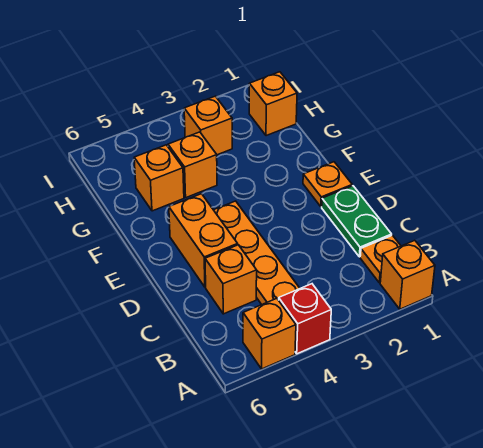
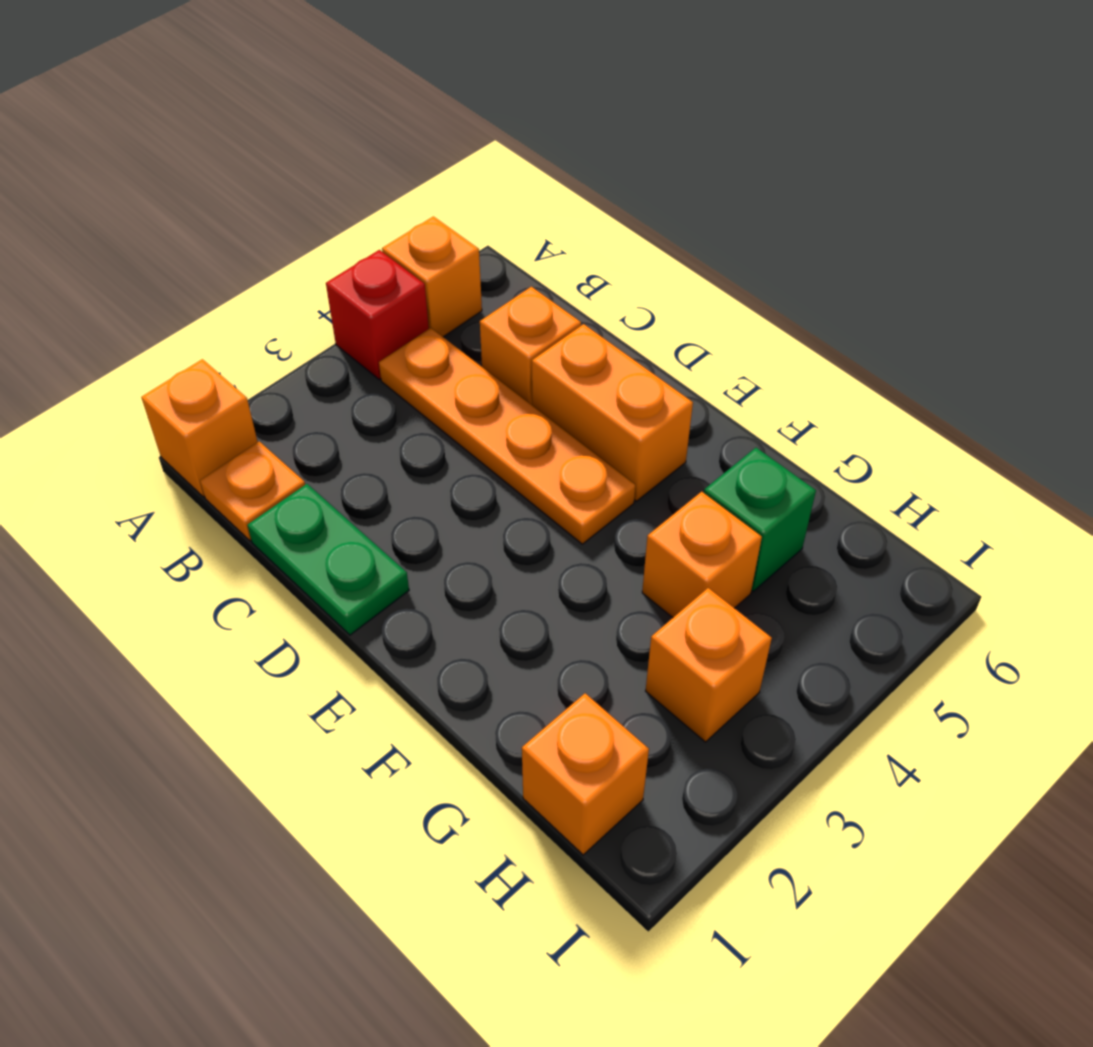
orange 1x1 plate [303,162,352,207] -> none
orange 1x1 brick [134,145,184,211] -> green 1x1 brick [704,448,816,592]

